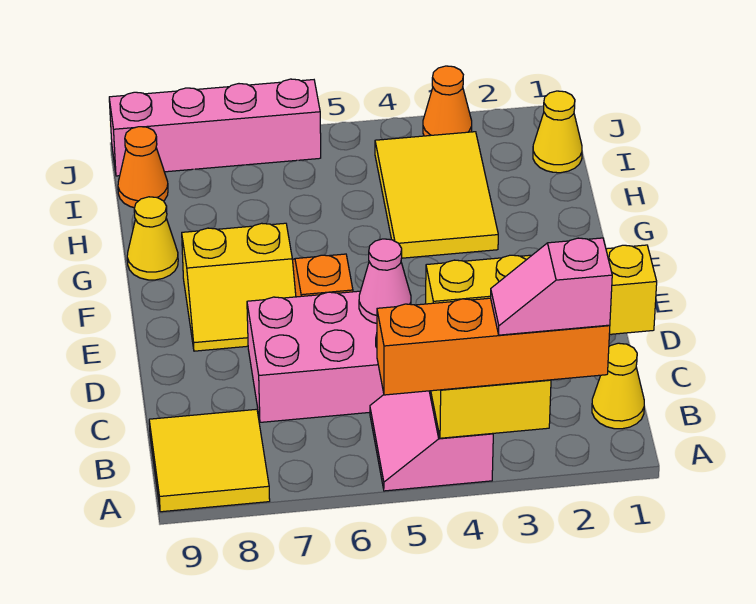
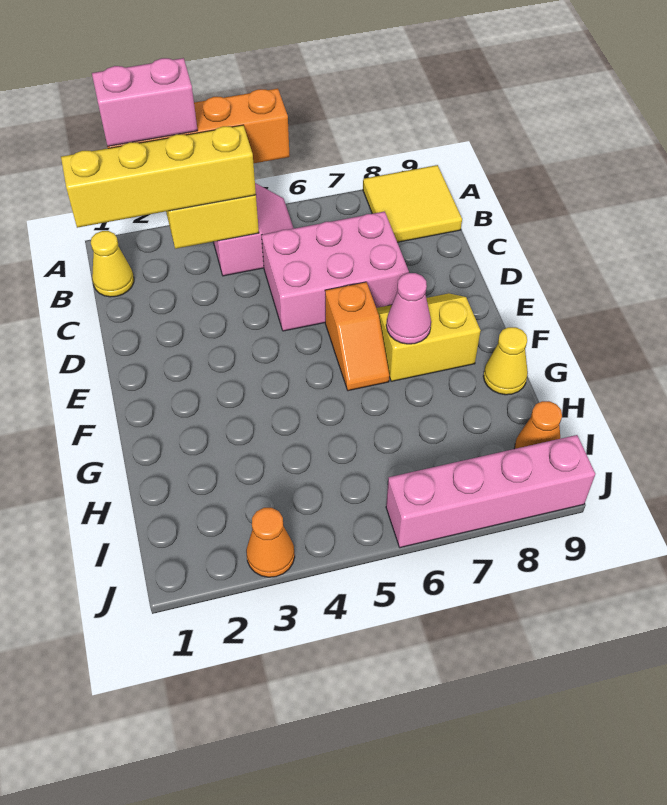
pink 1x2 slope [491,238,612,335] -> pink 1x2 brick [92,58,198,146]
pink 1x1 cone [359,239,411,323] -> pink 1x1 cone moved to [386,273,431,344]
yellow 2x3 tile [375,132,498,258] -> none
yellow 1x1 cone [533,91,582,173] -> none

